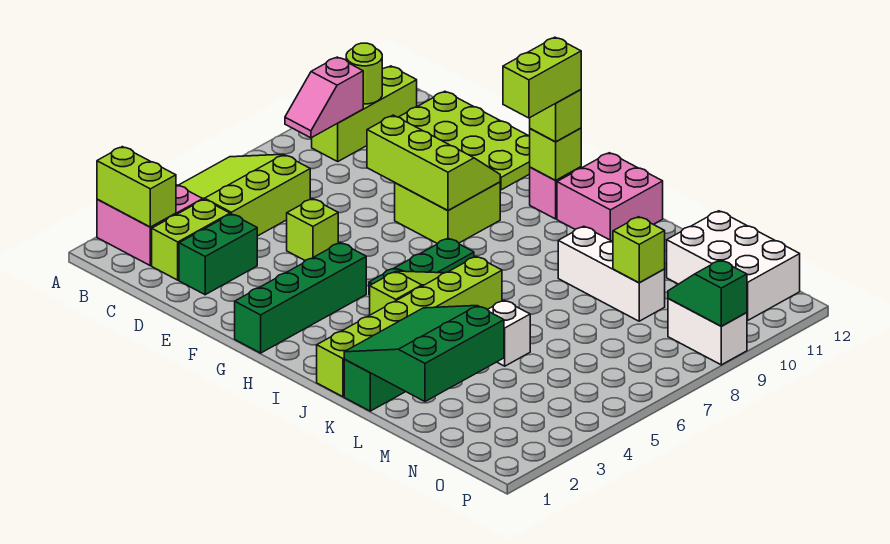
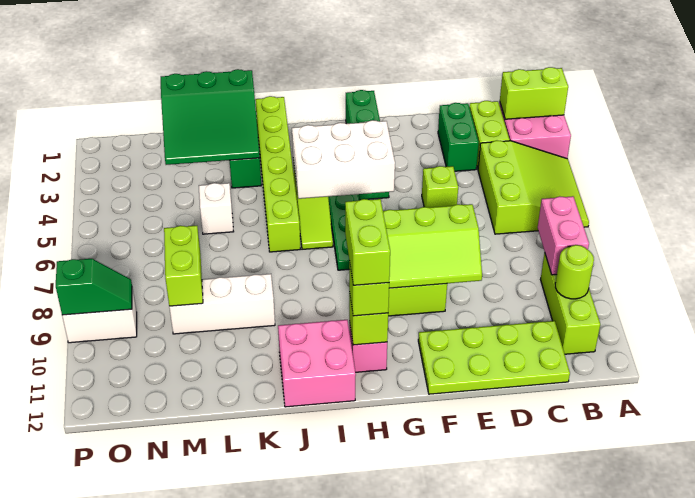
pink 1x2 slope [285,57,363,138] -> pink 1x2 brick [538,196,589,275]
green 3x3 slope [344,306,504,402] -> green 3x3 slope turned to [161,69,260,165]
lime 1x1 brick [613,217,665,283] -> lime 1x2 brick [164,226,203,306]
white 2x3 brick [667,211,800,321] -> white 2x3 brick moved to [292,120,395,199]

